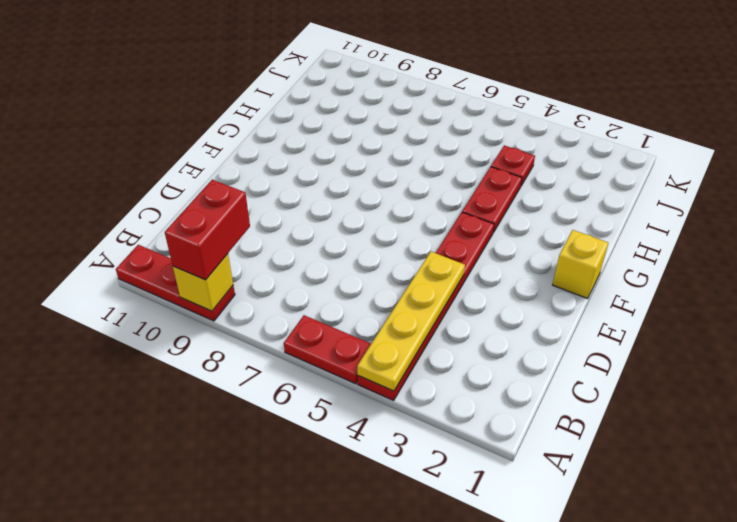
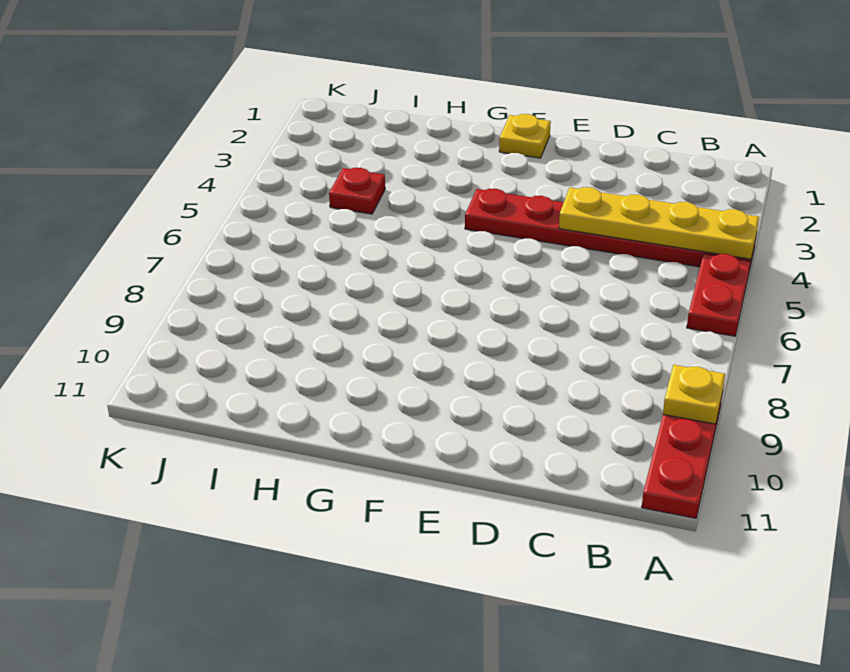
yellow 1x1 brick [173,254,233,311] -> yellow 1x1 plate [663,365,725,424]
red 1x2 brick [165,180,250,280] -> none
yellow 1x1 brick [553,230,608,299] -> yellow 1x1 plate [499,114,551,158]
red 1x2 plate [462,167,522,232] -> none

